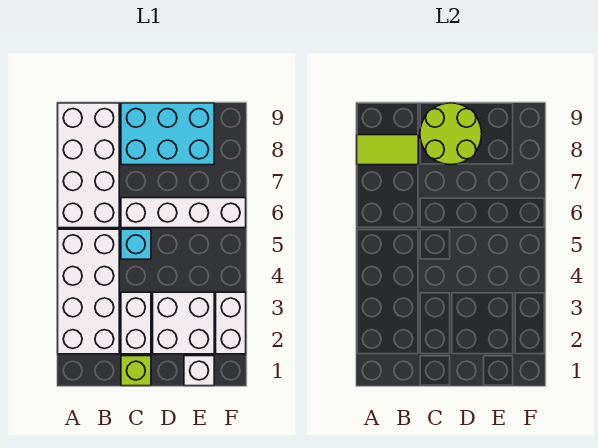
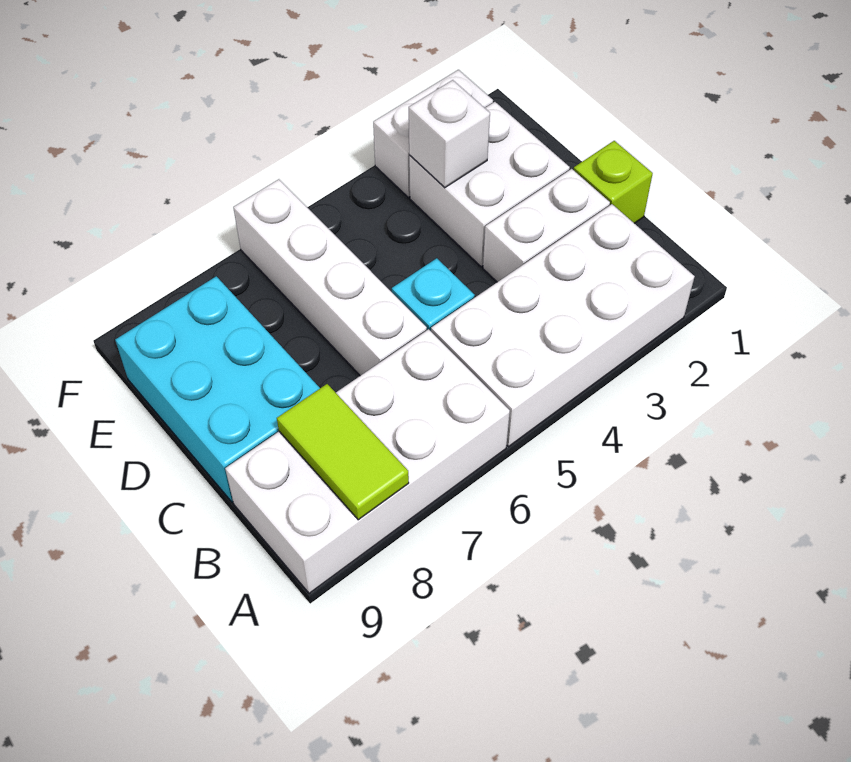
lime 2x2 round brick [420,103,482,165] -> none
white 1x1 brick [184,356,214,386] -> white 1x1 brick moved to [409,80,490,188]

